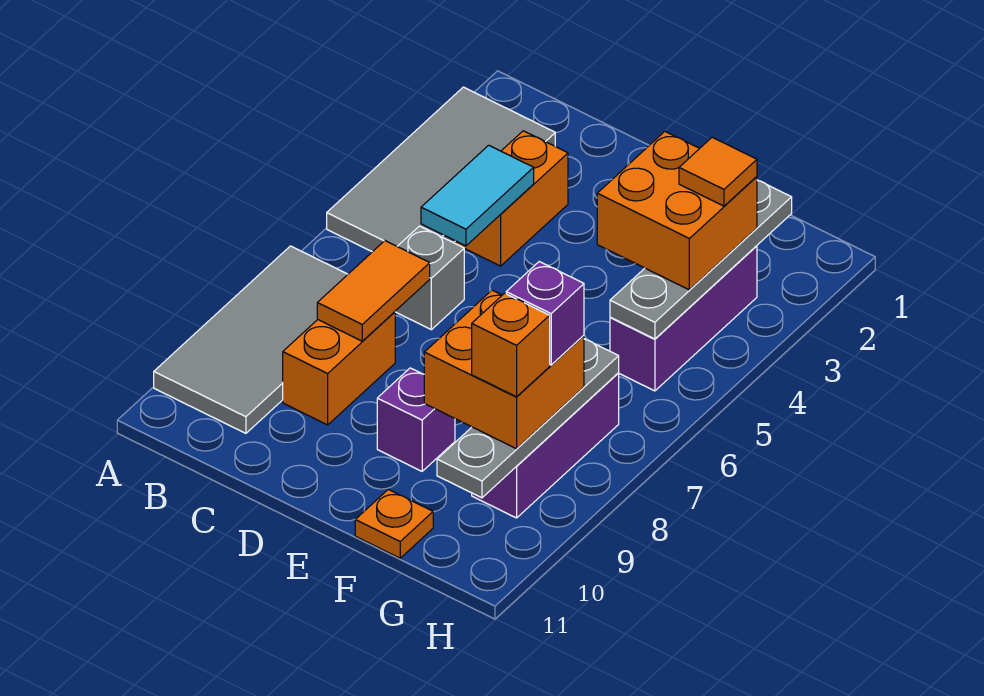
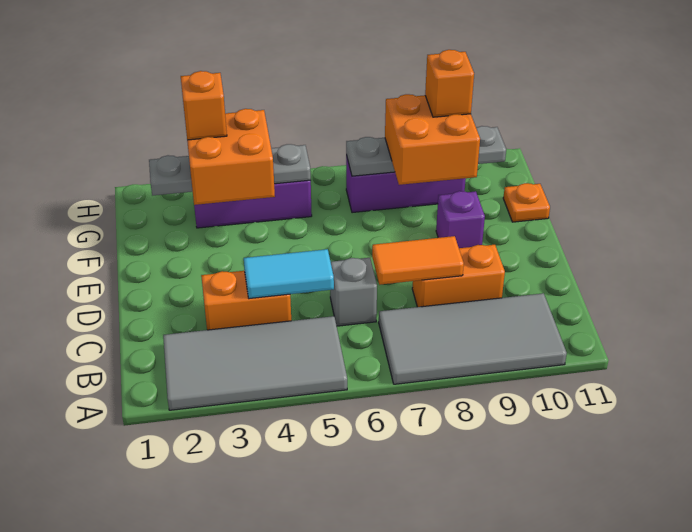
orange 1x1 tile [679,137,757,206] -> orange 1x1 brick [181,71,227,140]
purple 1x1 brick [506,262,584,365] -> none

